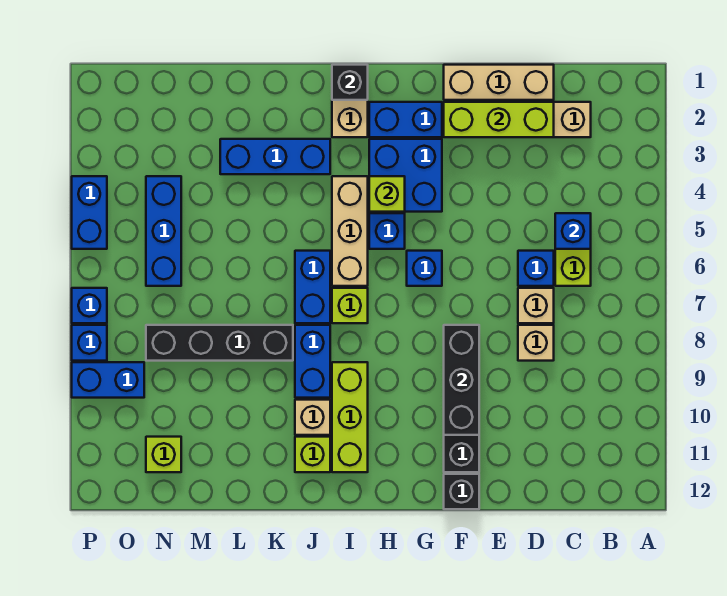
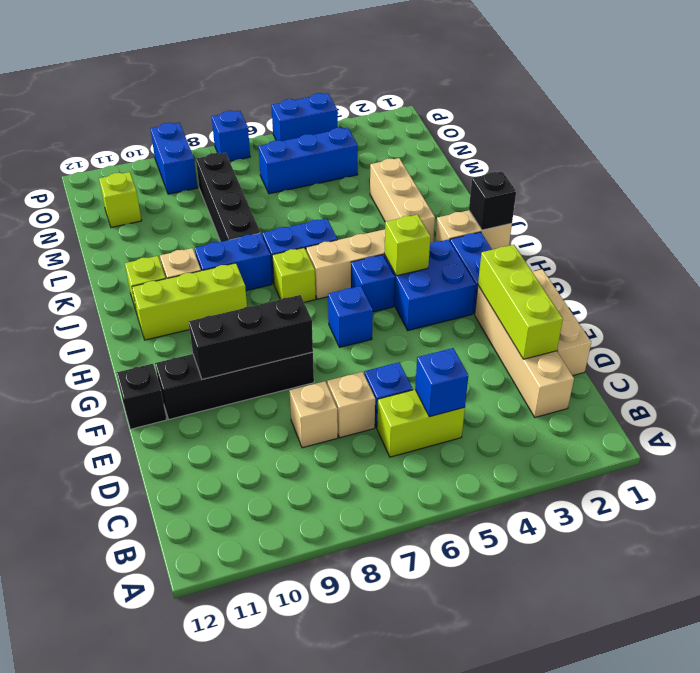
blue 1x3 brick [220,139,330,174] -> tan 1x3 brick [370,158,435,244]
blue 1x1 brick [72,325,107,361] -> none

